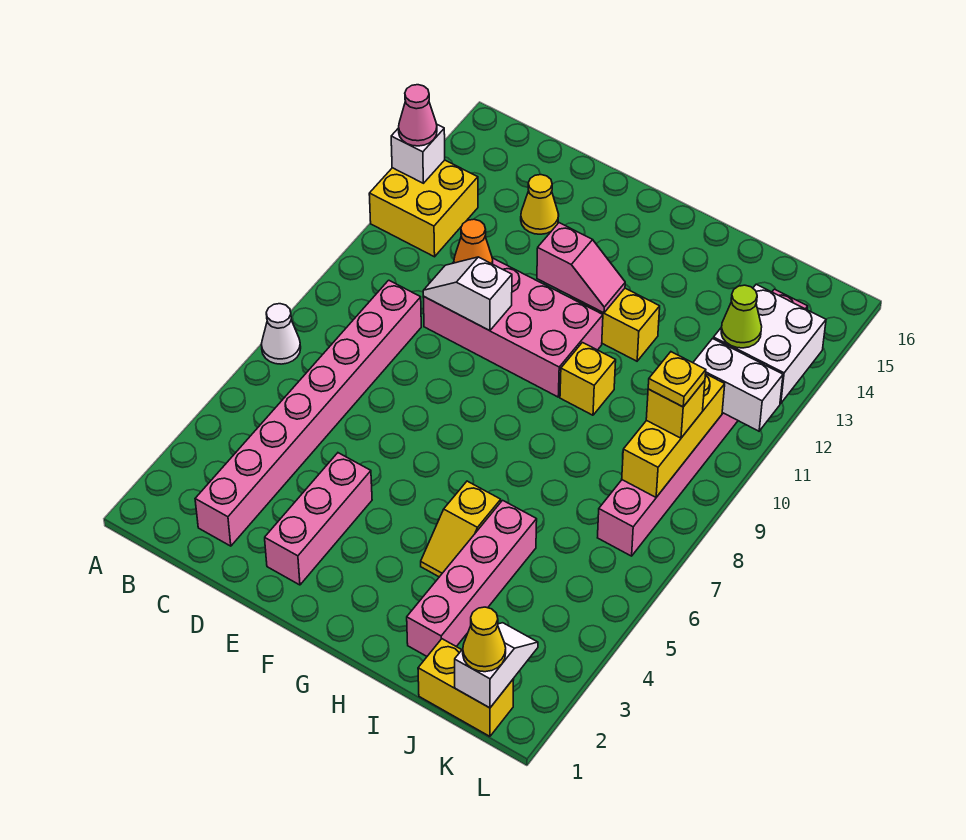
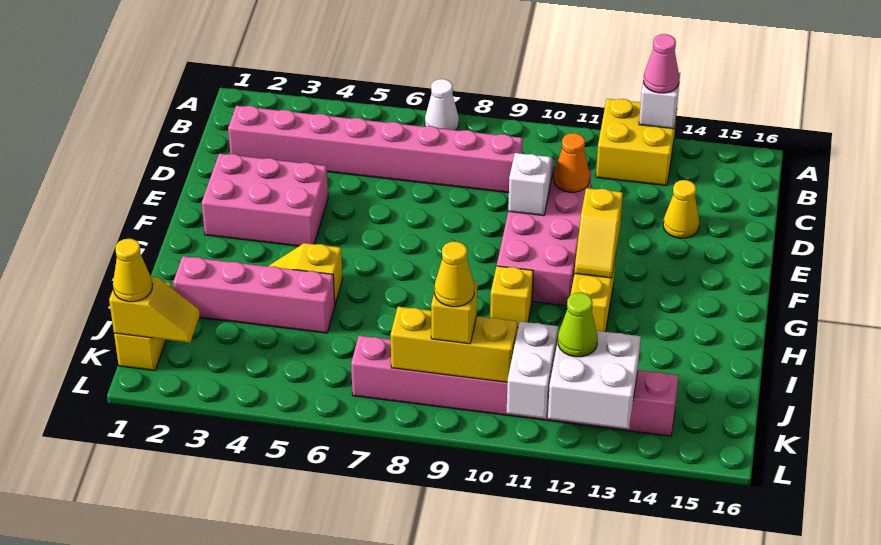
pink 1x3 brick [265,453,372,585] -> pink 2x3 brick [202,154,328,246]
pink 1x2 slope [537,223,625,313] -> yellow 1x2 slope [574,188,623,278]
white 1x2 slope [455,623,538,708] -> yellow 1x2 slope [109,276,200,343]
yellow 1x1 plate [648,352,706,407] -> yellow 1x1 cone [435,242,474,307]

